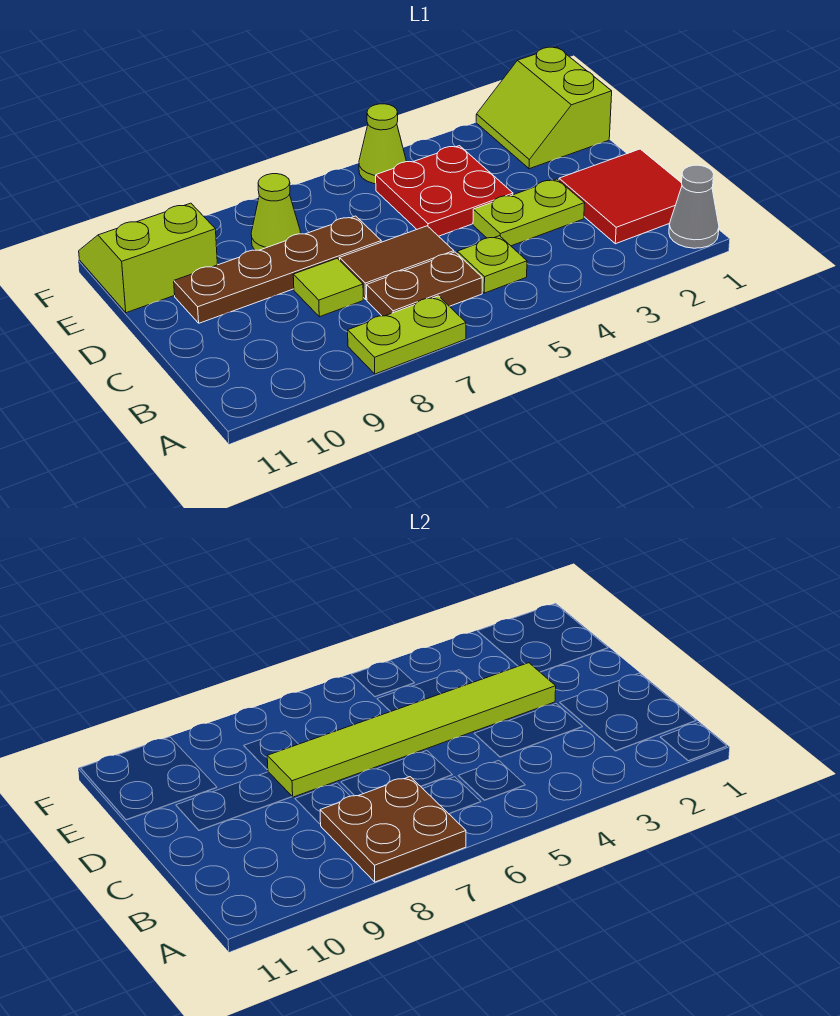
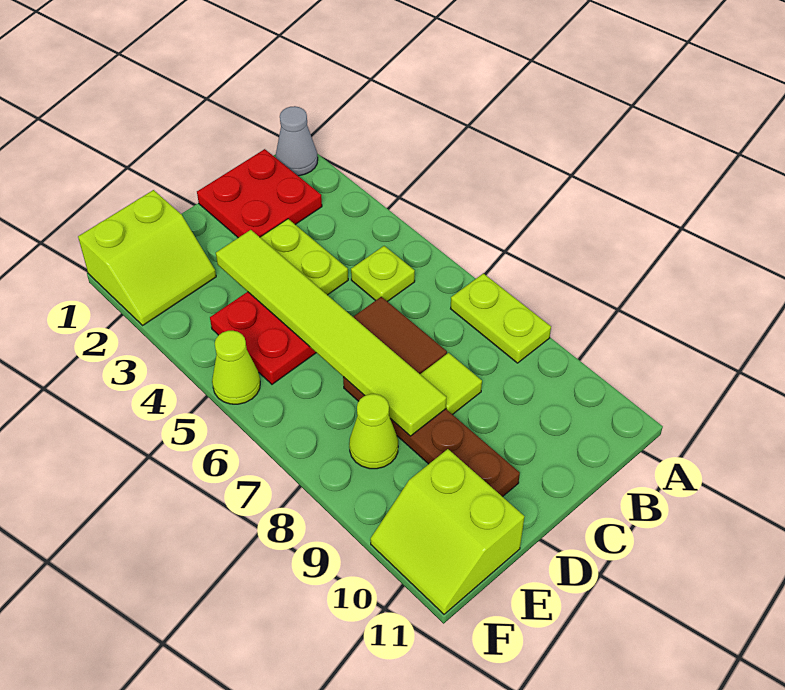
brown 2x2 plate [320,777,466,882] -> none
red 2x2 tile [559,149,682,244] -> red 2x2 plate [197,149,322,238]
brown 1x2 plate [367,252,482,316] -> none

